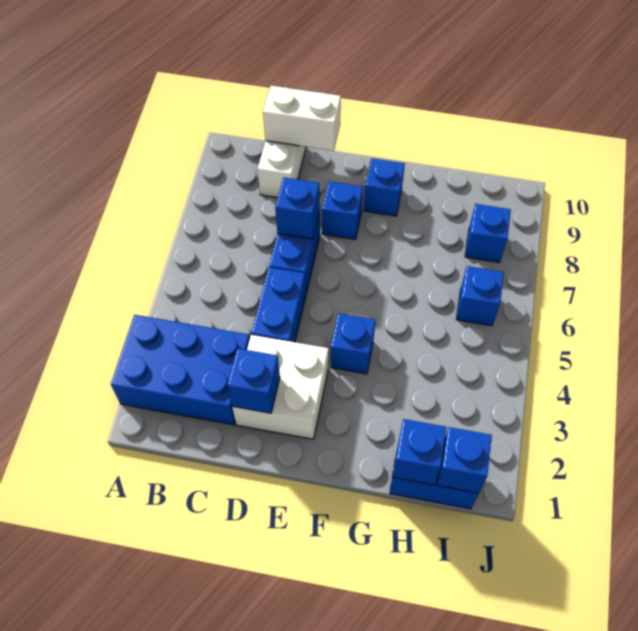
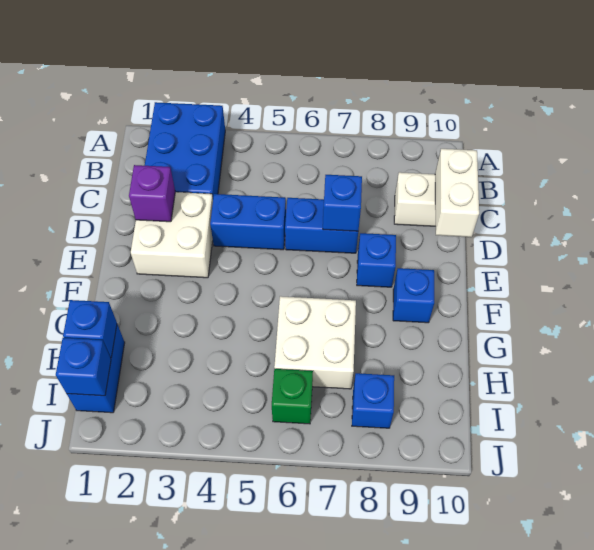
blue 1x1 brick [227,348,280,413] -> purple 1x1 brick [129,165,175,222]
blue 1x1 brick [331,313,375,374] -> none
none -> white 2x2 brick [274,296,356,389]
blue 1x1 brick [456,266,504,326] -> green 1x1 brick [272,369,313,424]

